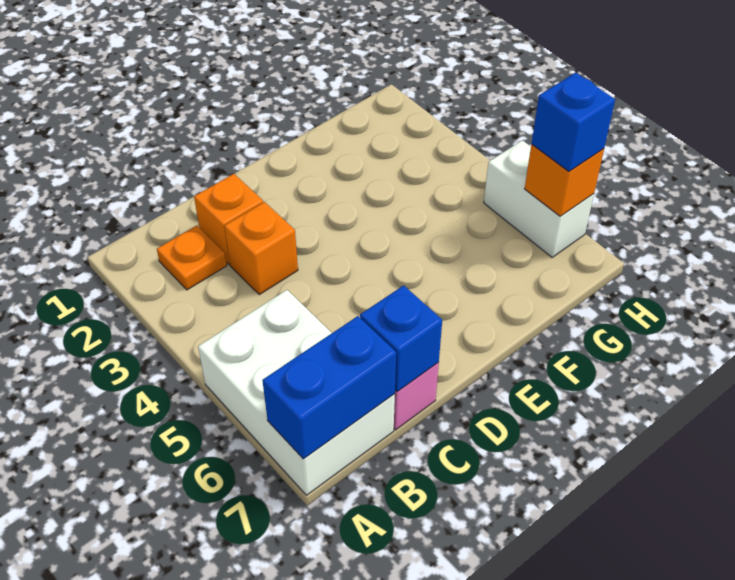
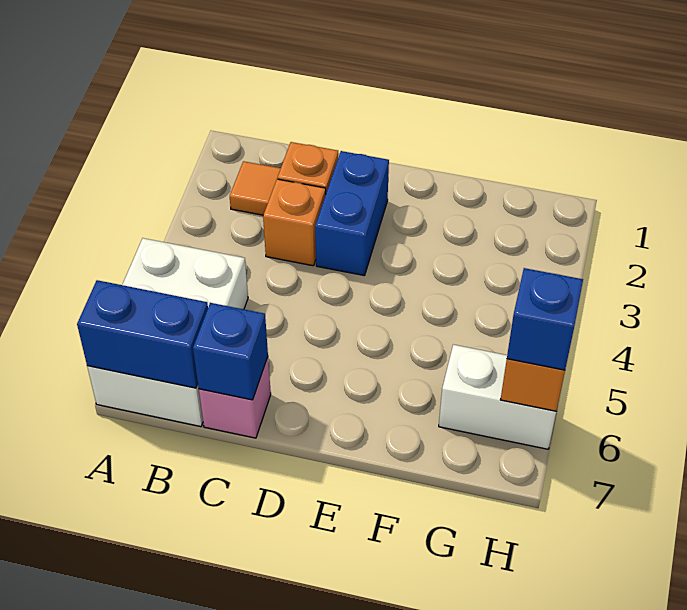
orange 1x1 plate [157,225,227,290] -> orange 1x1 tile [230,161,281,215]
none -> blue 1x2 brick [315,151,389,276]
white 1x2 brick [484,140,594,257] -> white 1x2 brick turned to [439,345,556,449]

